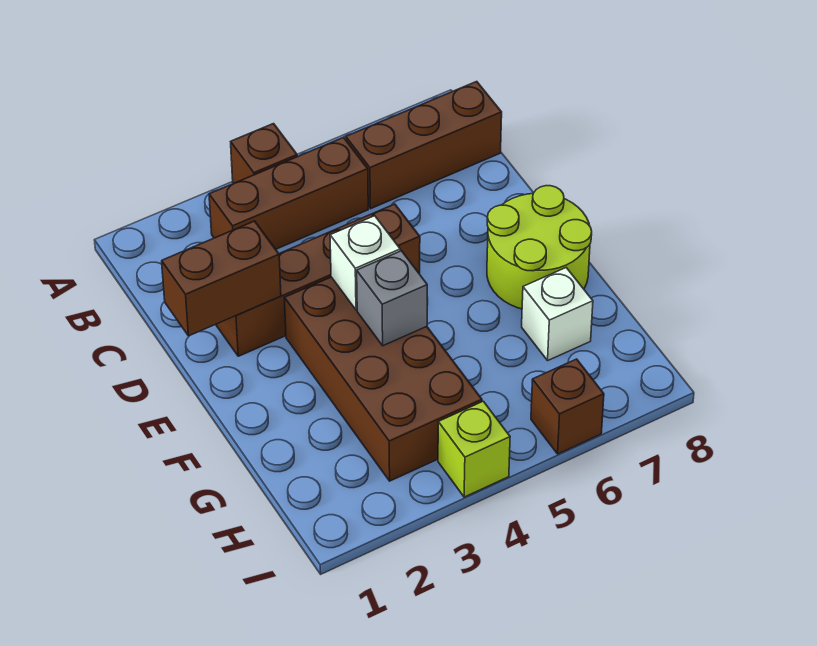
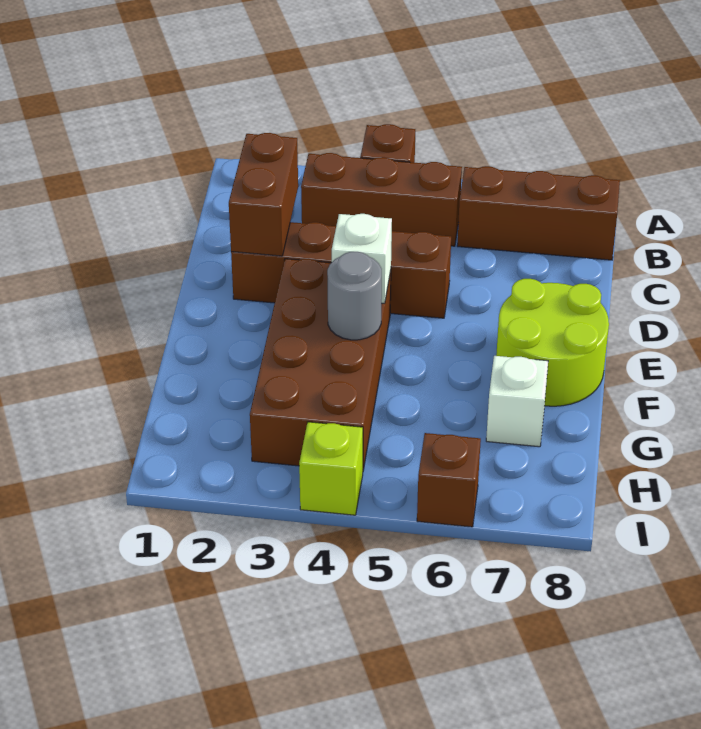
brown 1x2 brick [162,221,281,336] -> brown 1x2 brick turned to [229,133,298,256]
grey 1x1 brick [357,251,427,346] -> grey 1x1 round brick [327,252,382,340]

